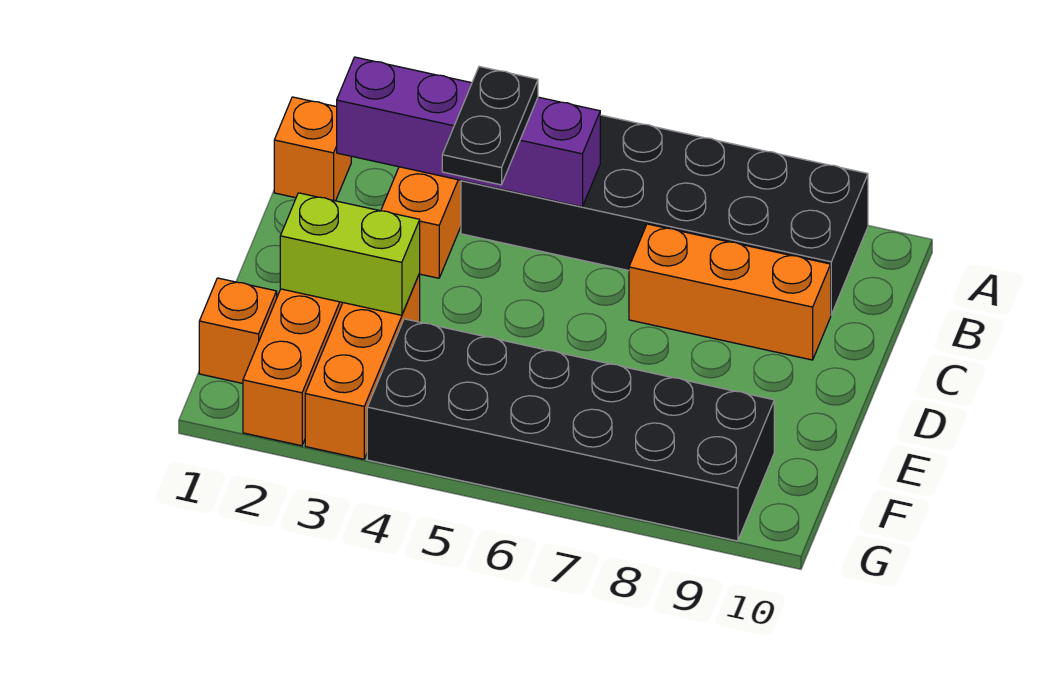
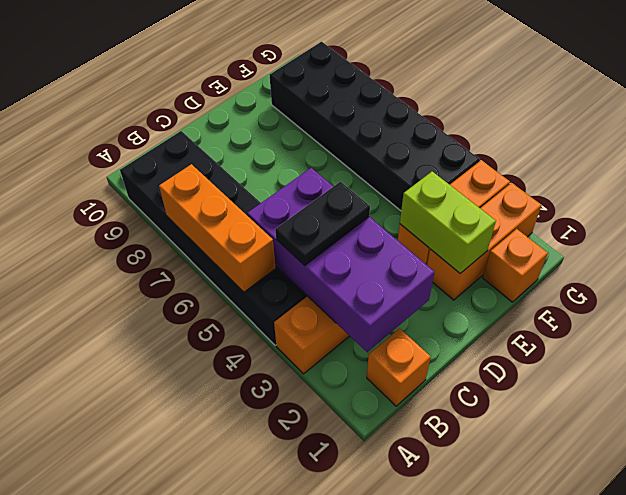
purple 1x4 brick [337,57,600,207] -> purple 2x4 brick [247,168,434,352]
orange 1x3 brick [629,224,831,360] -> orange 1x3 brick moved to [159,164,276,292]

